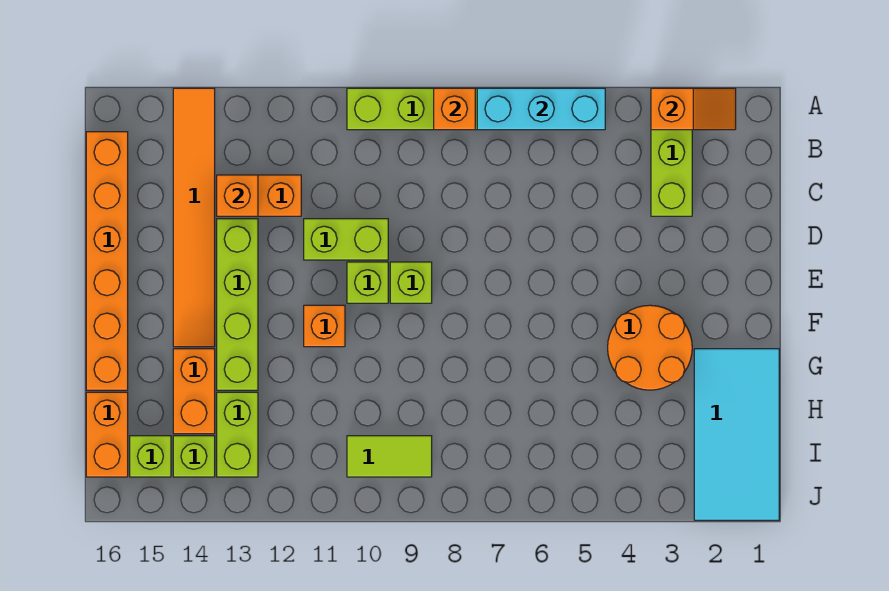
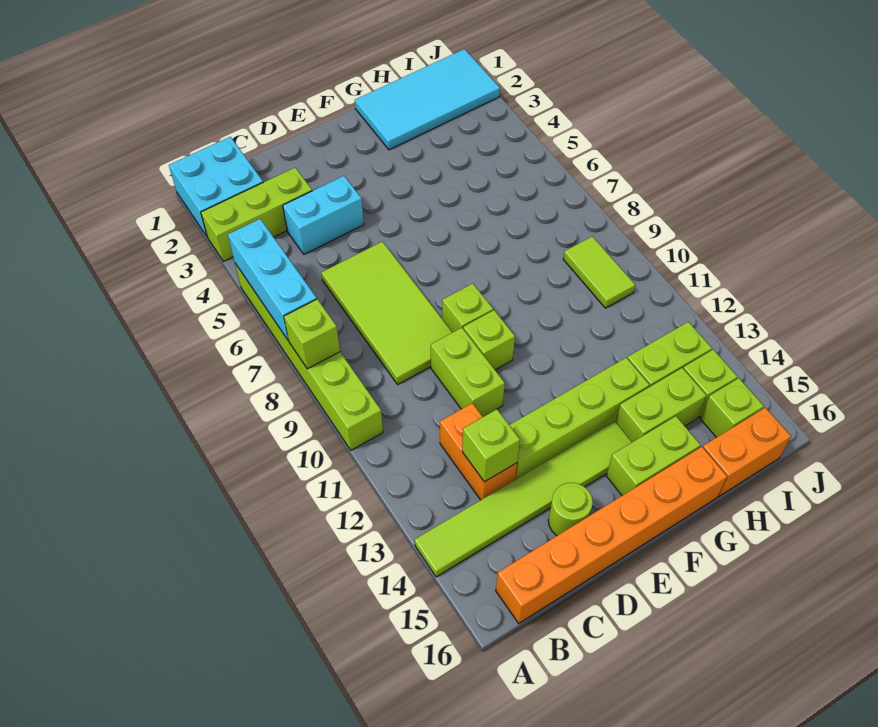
none -> cyan 2x2 brick [169,137,263,236]
orange 1x2 slope [651,88,736,130] -> none
orange 1x1 brick [434,88,475,130] -> lime 1x1 brick [284,299,340,369]
orange 1x6 tile [173,88,215,347] -> lime 1x6 tile [415,421,632,577]
none -> cyan 1x2 brick [283,176,364,254]
none -> lime 2x4 tile [321,242,452,384]
orange 1x1 brick [217,175,258,216] -> lime 1x1 brick [462,409,520,482]
none -> lime 1x1 round brick [548,483,593,536]
orange 2x2 round brick [608,305,692,390] -> none
orange 1x1 brick [304,305,345,347] -> none
none -> lime 1x2 brick [606,416,700,495]
orange 1x2 brick [173,349,215,434] -> lime 1x2 brick [616,368,706,442]

